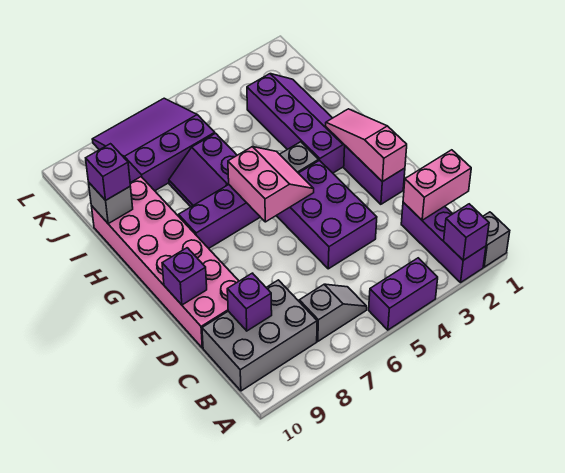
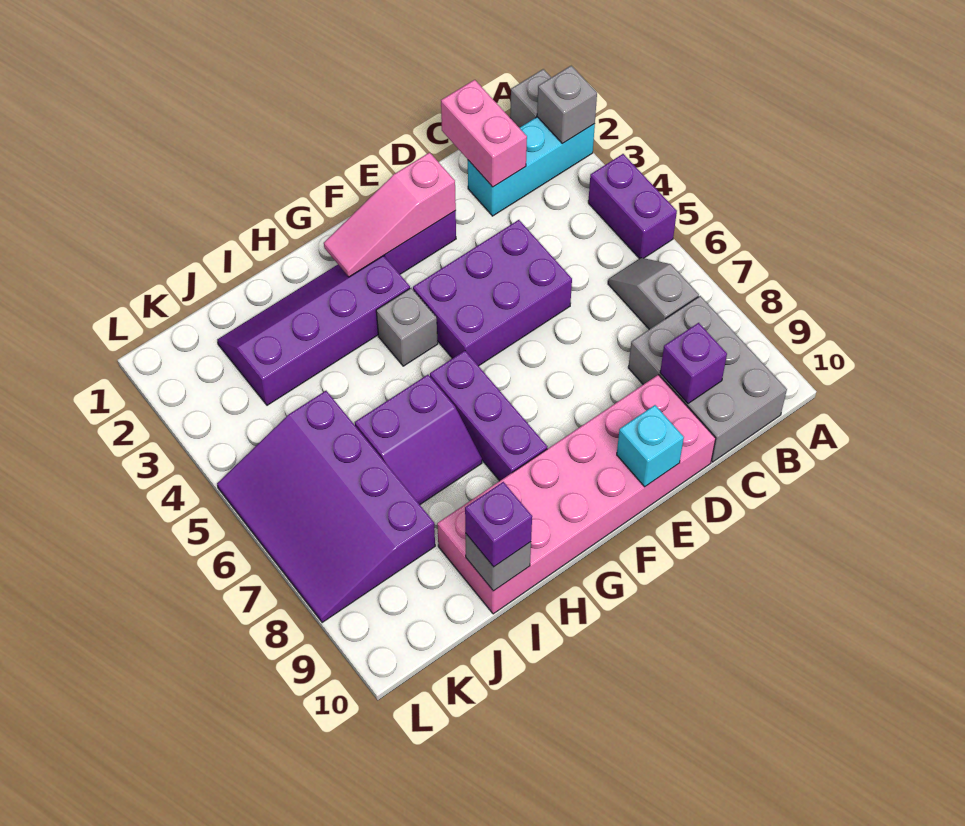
purple 1x3 brick [401,202,486,282] -> cyan 1x3 brick [468,117,595,216]
purple 1x1 brick [444,204,489,260] -> grey 1x1 brick [537,66,597,144]
purple 1x1 brick [162,248,207,305] -> cyan 1x1 brick [617,405,684,487]
pink 2x2 slope [228,147,314,222] -> none
purple 3x3 slope [92,98,215,191] -> purple 3x4 slope [217,391,435,623]

